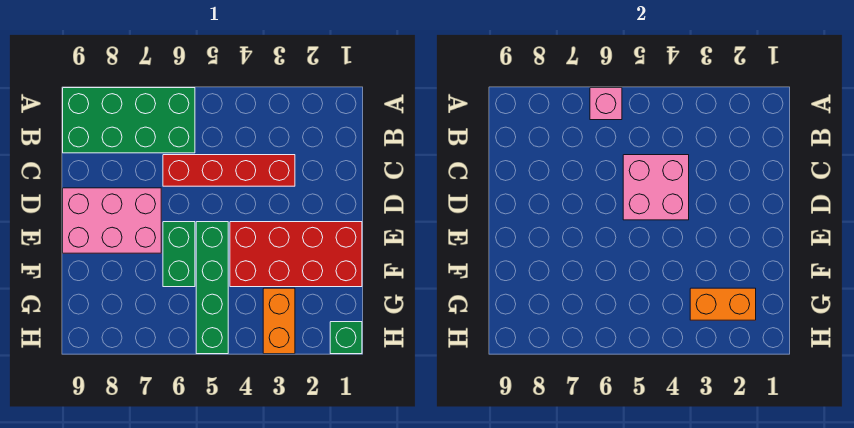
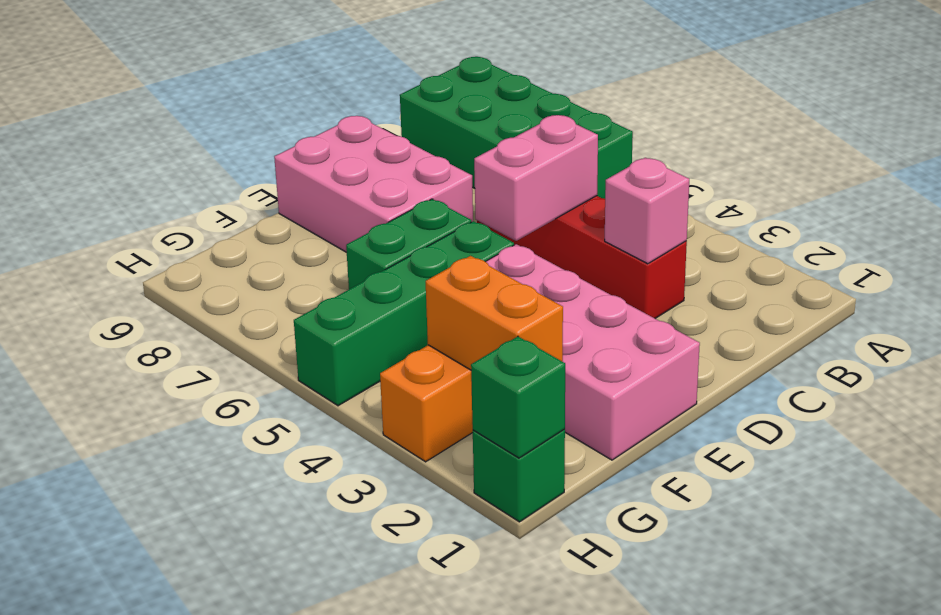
pink 1x1 brick [590,88,622,120] -> pink 1x1 brick moved to [605,158,689,264]
pink 2x2 brick [623,155,689,220] -> pink 1x2 brick [474,115,598,241]
red 2x4 brick [230,222,362,287] -> pink 2x4 brick [485,244,700,460]
none -> green 1x1 brick [471,336,565,458]

